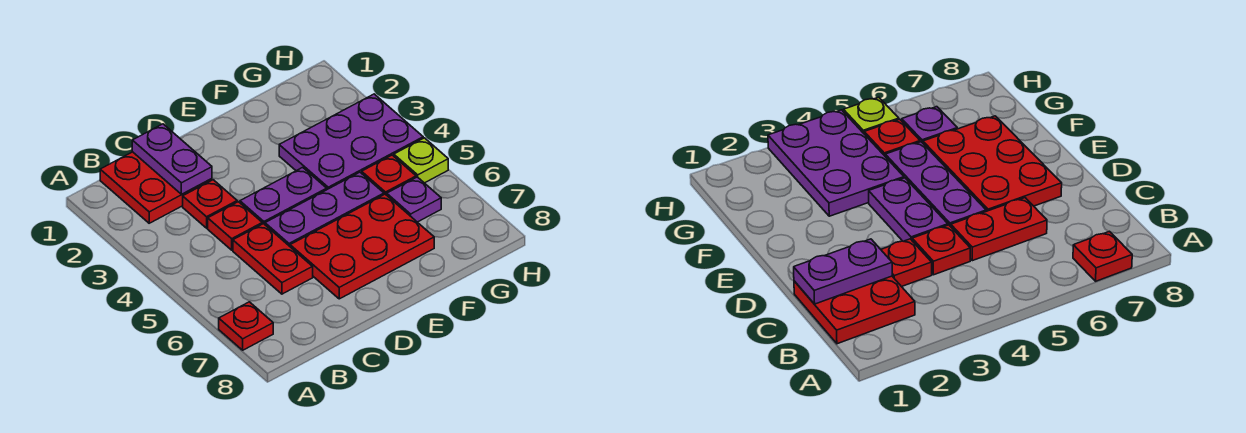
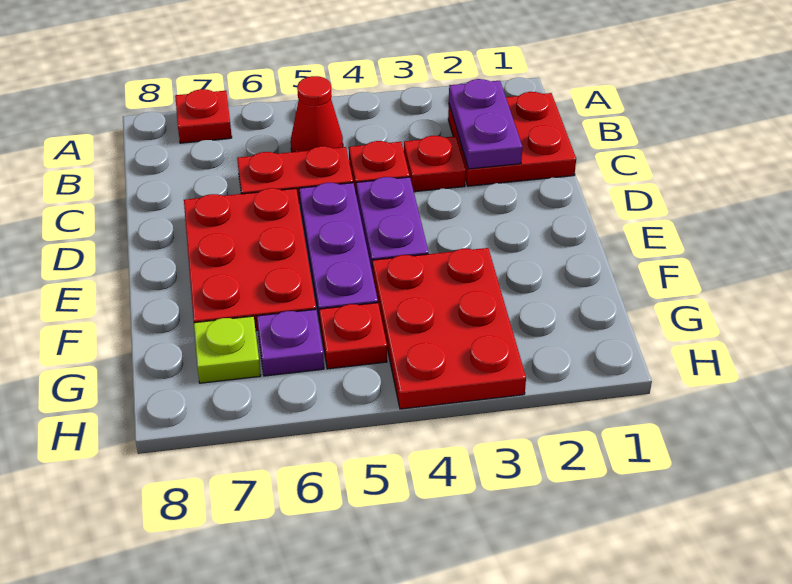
none -> red 1x1 cone [291,76,343,152]
purple 1x2 plate [132,124,212,194] -> purple 1x2 plate turned to [449,79,522,169]
purple 2x3 plate [279,94,423,189] -> red 2x3 plate [372,248,526,409]
lime 1x1 plate [394,138,448,183] -> lime 1x1 plate moved to [194,316,261,383]

